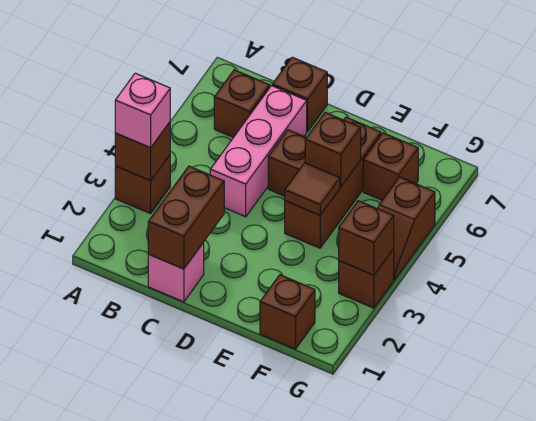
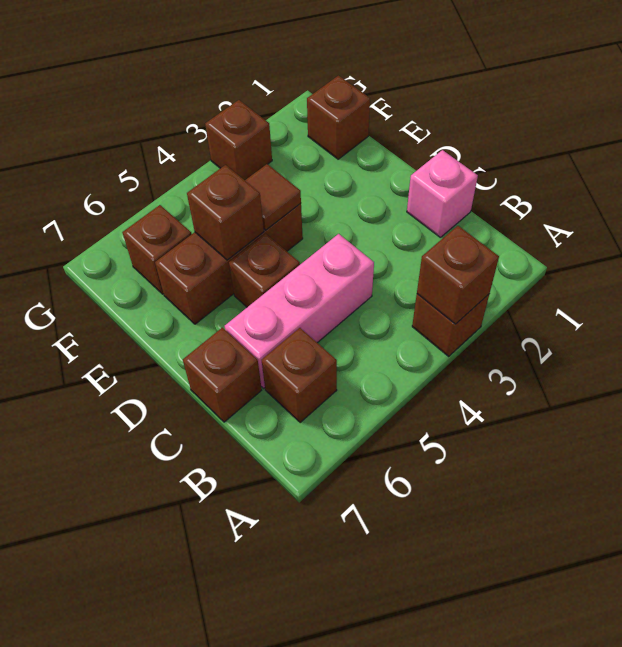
pink 1x1 brick [115,73,170,148] -> none
brown 1x2 brick [148,166,224,269] -> none
brown 1x1 brick [339,201,394,275] -> none
brown 1x2 slope [378,177,435,280] -> none

